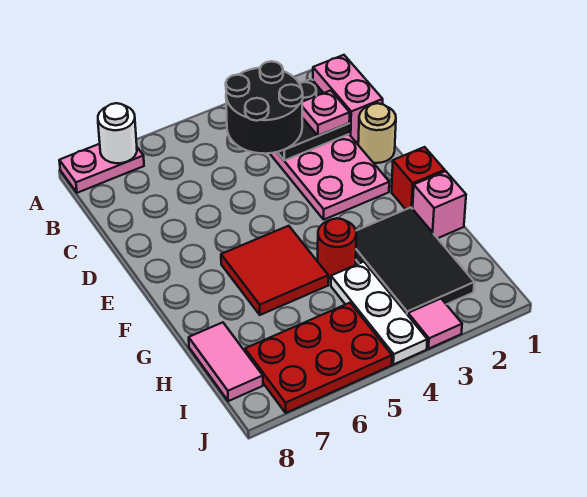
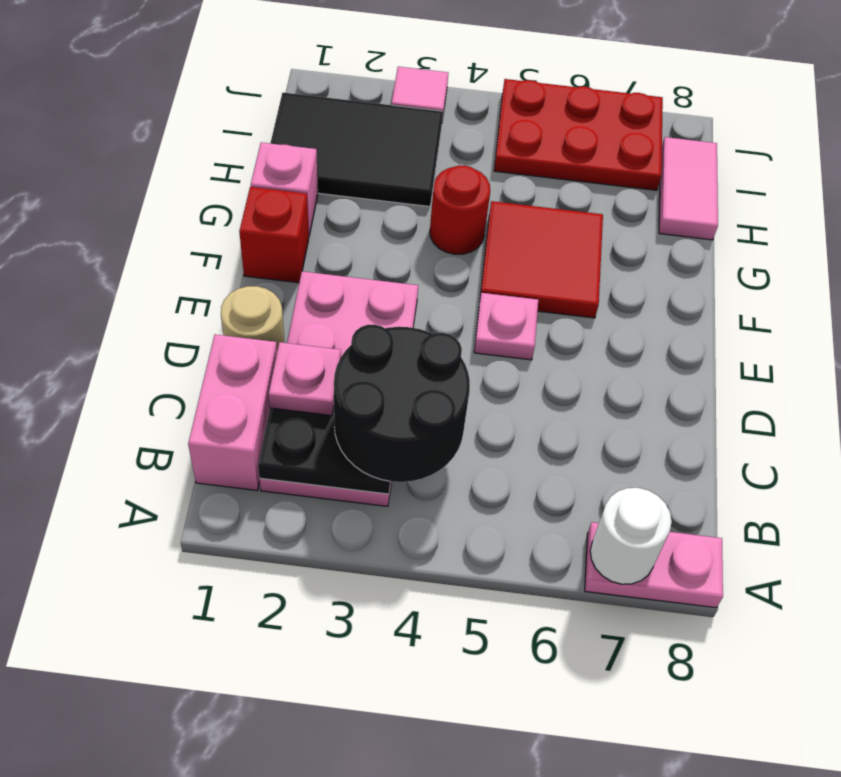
none -> pink 1x1 plate [474,293,538,360]
black 2x3 tile [356,208,474,315] -> black 2x3 tile turned to [270,93,443,207]
white 1x3 plate [331,262,427,365] -> none

